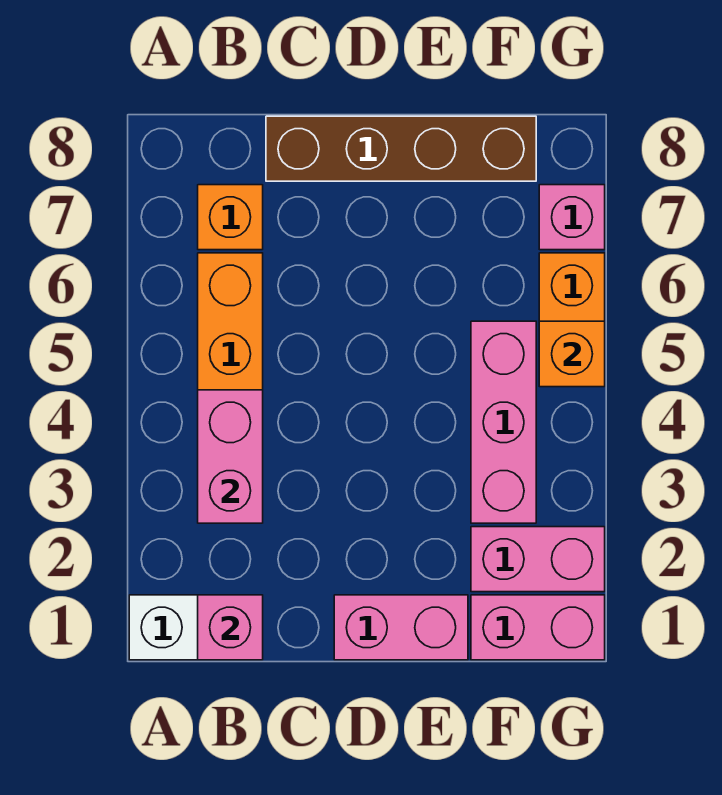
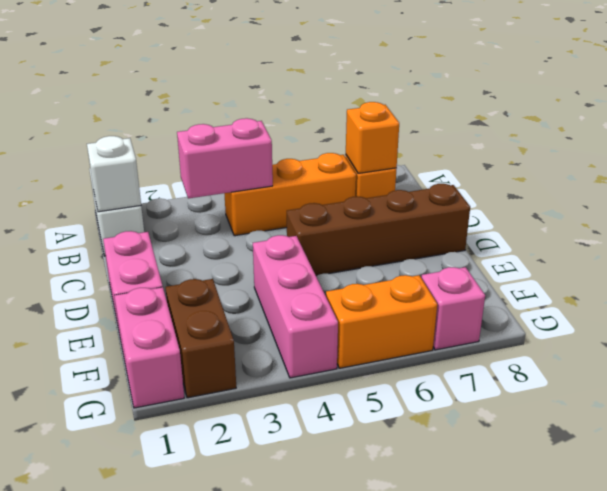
pink 1x1 brick [198,595,263,660] -> white 1x1 brick [87,136,141,212]
brown 1x4 brick [266,116,536,181] -> brown 1x4 brick turned to [287,184,470,276]
pink 1x2 brick [471,527,605,592] -> brown 1x2 brick [165,279,236,398]
pink 1x3 brick [471,321,536,523] -> pink 1x3 brick turned to [253,235,338,378]
orange 1x1 brick [539,321,605,387] -> orange 1x1 brick moved to [346,102,399,173]

